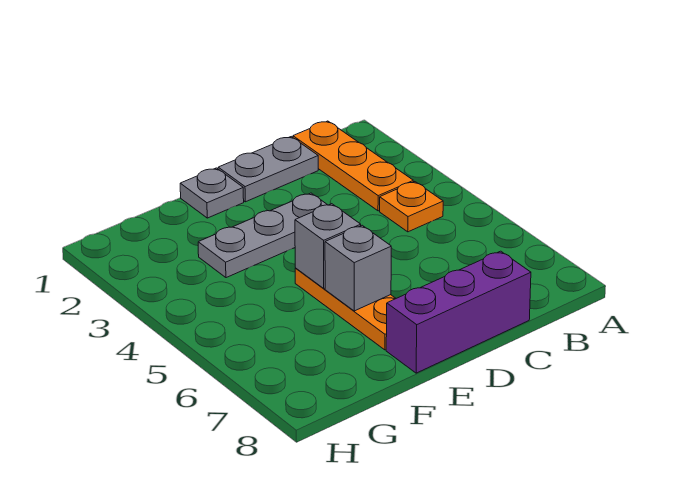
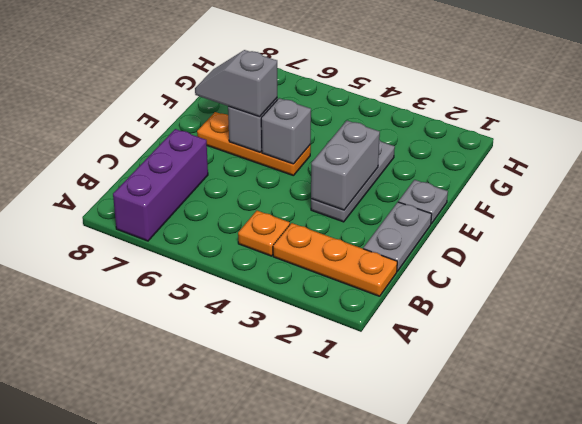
purple 1x3 brick [386,251,531,373] -> purple 1x3 brick moved to [113,129,208,241]
none -> grey 1x2 brick [311,121,380,210]
none -> grey 1x2 slope [195,50,277,117]

